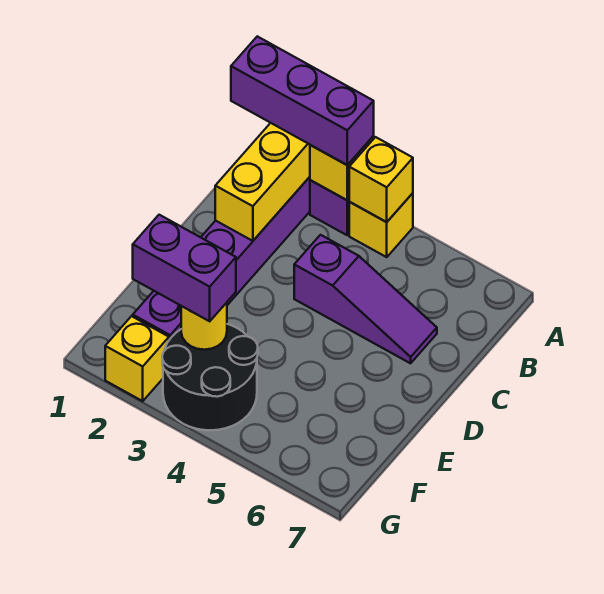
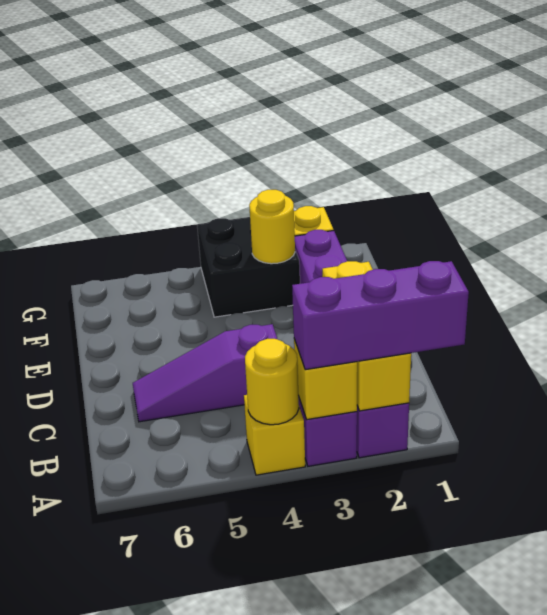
yellow 1x1 brick [349,137,413,222] -> yellow 1x1 round brick [245,339,299,425]
purple 1x2 brick [133,215,236,321] -> none
black 2x2 round brick [162,324,258,430] -> black 2x2 brick [197,217,300,317]

